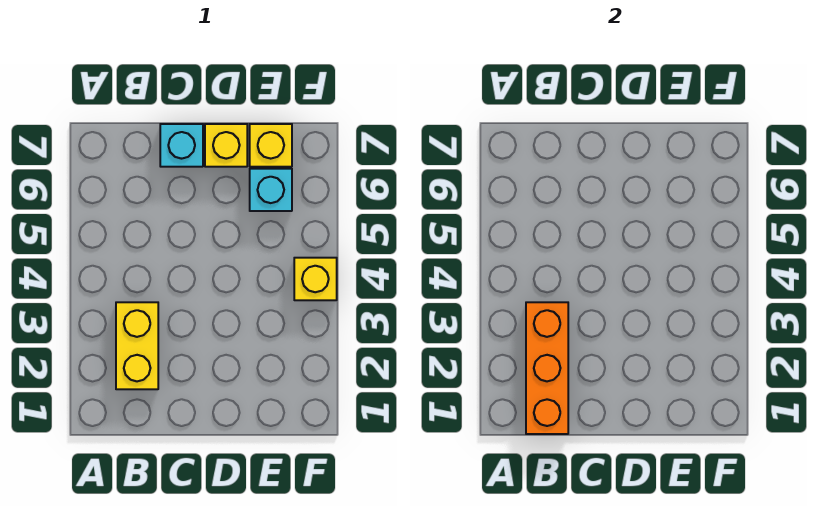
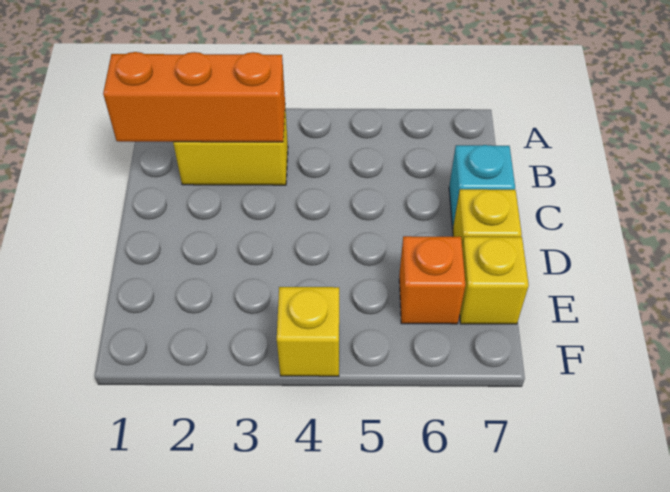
cyan 1x1 brick [250,169,292,211] -> orange 1x1 brick [399,236,465,324]

